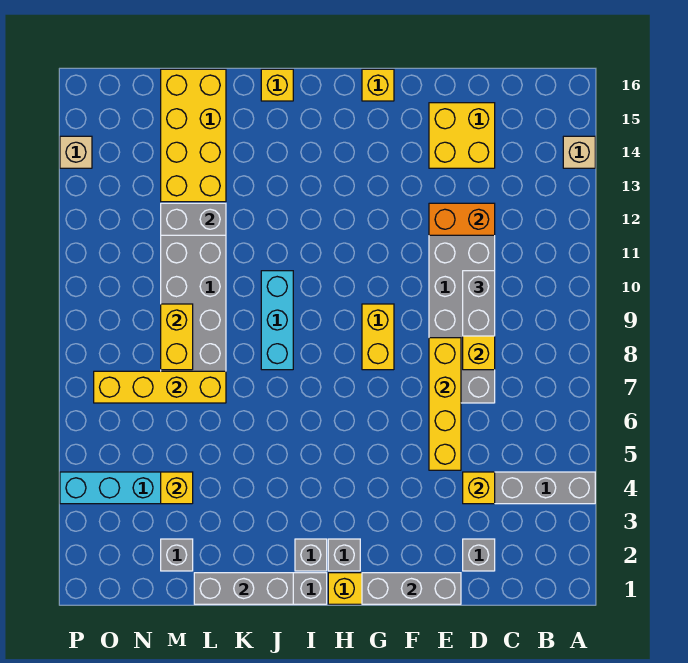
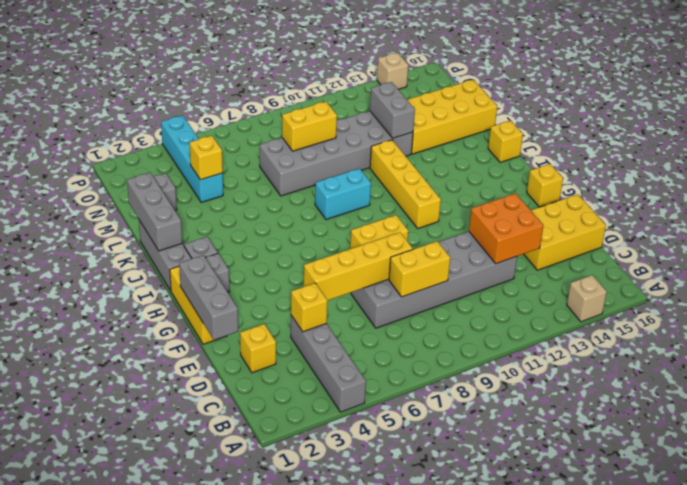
grey 1x1 brick [463,539,495,571] -> yellow 1x1 brick [240,324,276,373]
grey 1x2 brick [463,271,495,336] -> none
orange 1x2 brick [429,203,495,235] -> orange 2x2 brick [469,193,544,264]
yellow 2x2 brick [429,103,495,168] -> yellow 2x3 brick [524,194,606,270]
cyan 1x3 brick [261,271,293,370] -> cyan 1x2 brick [315,168,371,220]
yellow 1x4 brick [94,371,226,403] -> yellow 1x4 brick moved to [370,140,441,228]

